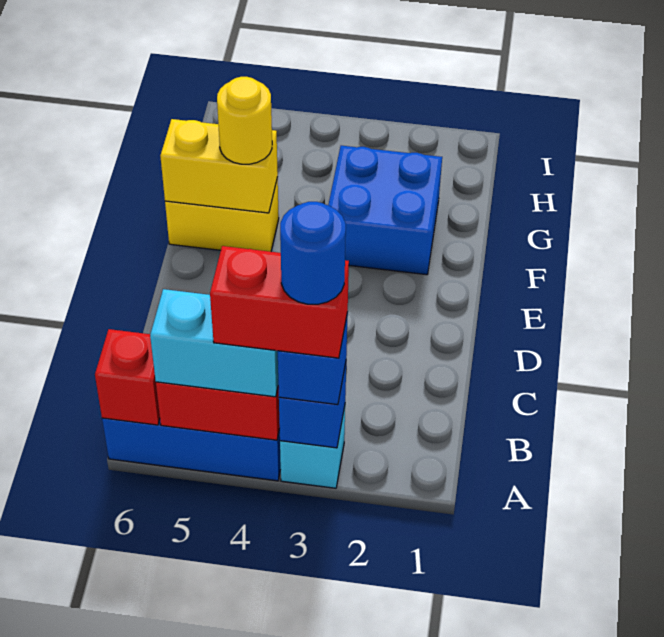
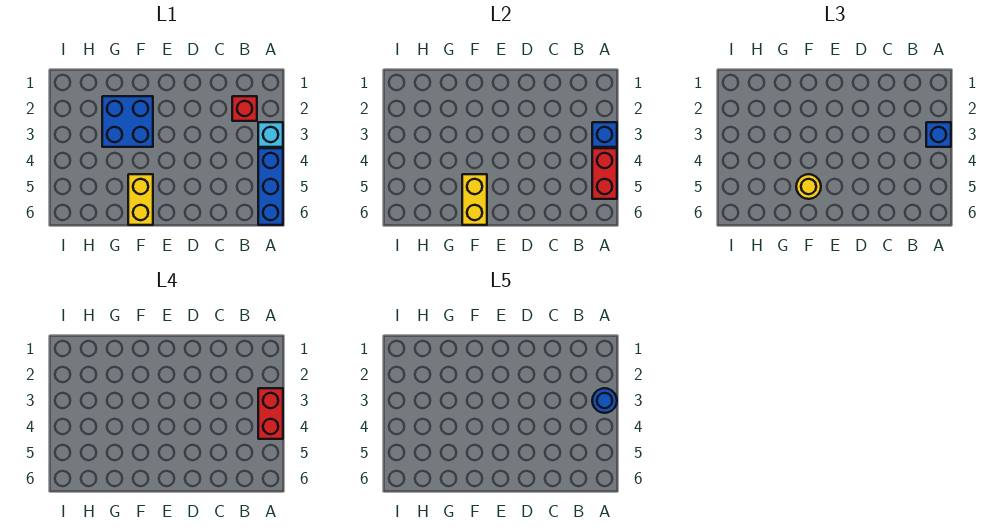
cyan 1x2 brick [150,289,278,397] -> none
red 1x1 brick [95,329,160,425] -> red 1x1 brick moved to [232,96,257,121]

